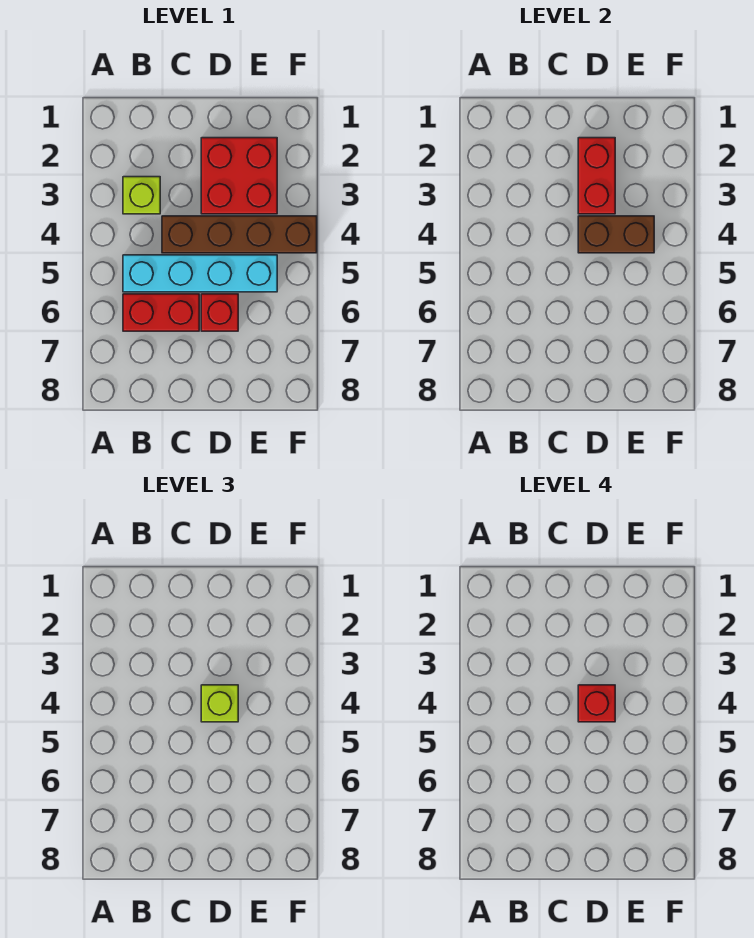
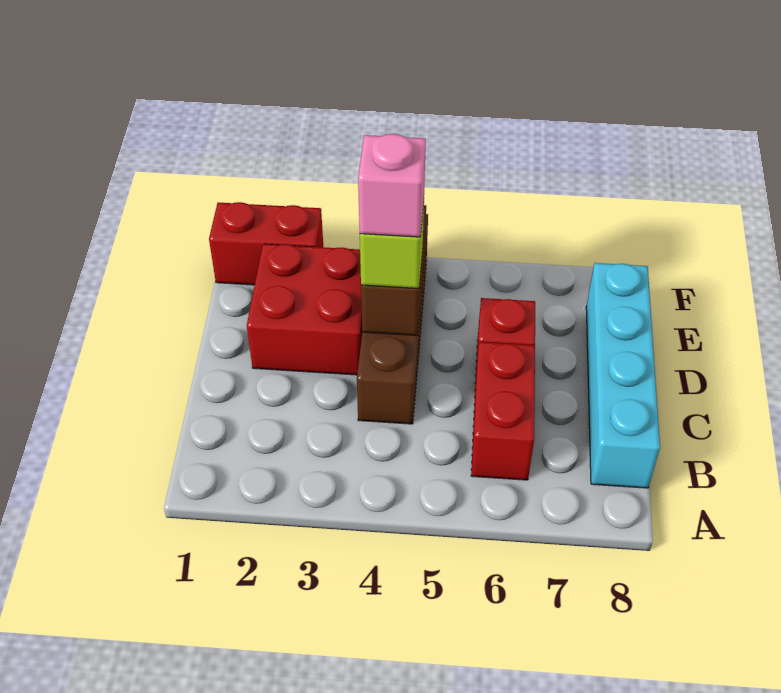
lime 1x1 brick [123,177,160,214] -> none
cyan 1x4 brick [123,255,277,292] -> cyan 1x4 brick moved to [586,263,660,488]
red 1x2 brick [578,138,615,214] -> red 1x2 brick moved to [209,202,323,285]
red 1x1 brick [578,685,615,722] -> pink 1x1 brick [358,134,426,237]

